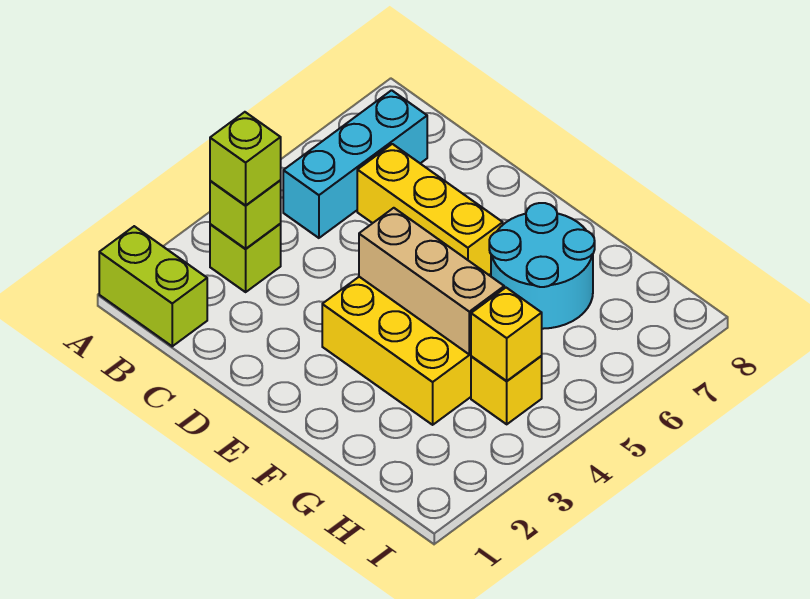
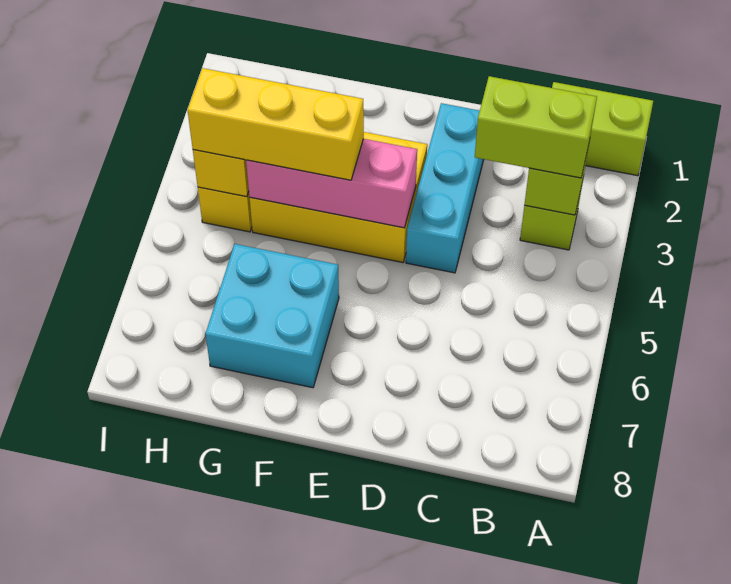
lime 1x1 brick [210,112,281,206] -> lime 1x2 brick [475,76,597,178]
cyan 1x3 brick [283,90,427,238] -> cyan 1x3 brick moved to [406,103,484,273]
yellow 1x3 brick [357,144,503,275] -> yellow 1x3 brick moved to [187,68,364,180]
tan 1x3 brick [359,208,504,355] -> pink 1x3 brick [246,139,417,228]
cyan 2x2 round brick [489,203,595,329] -> cyan 2x2 brick [205,244,339,388]

